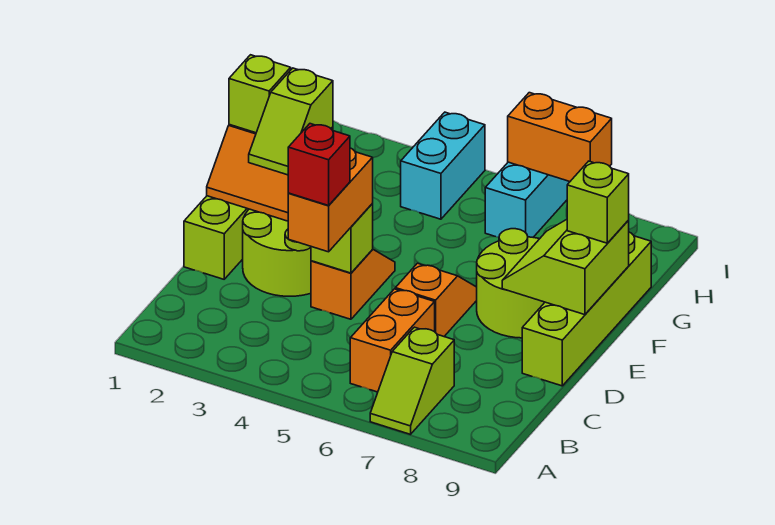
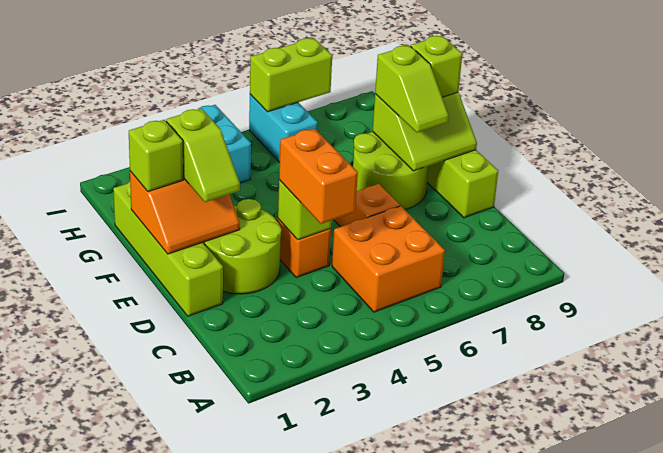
lime 1x2 slope [370,327,454,434] -> lime 1x2 slope moved to [375,45,449,133]
orange 1x2 brick [350,289,435,392] -> orange 2x2 brick [332,206,445,312]
red 1x1 brick [288,124,350,206] -> none
lime 2x2 slope [502,219,629,315] -> lime 2x2 slope turned to [373,92,477,171]
orange 1x2 brick [508,93,612,182] -> lime 1x2 brick [250,38,332,112]

